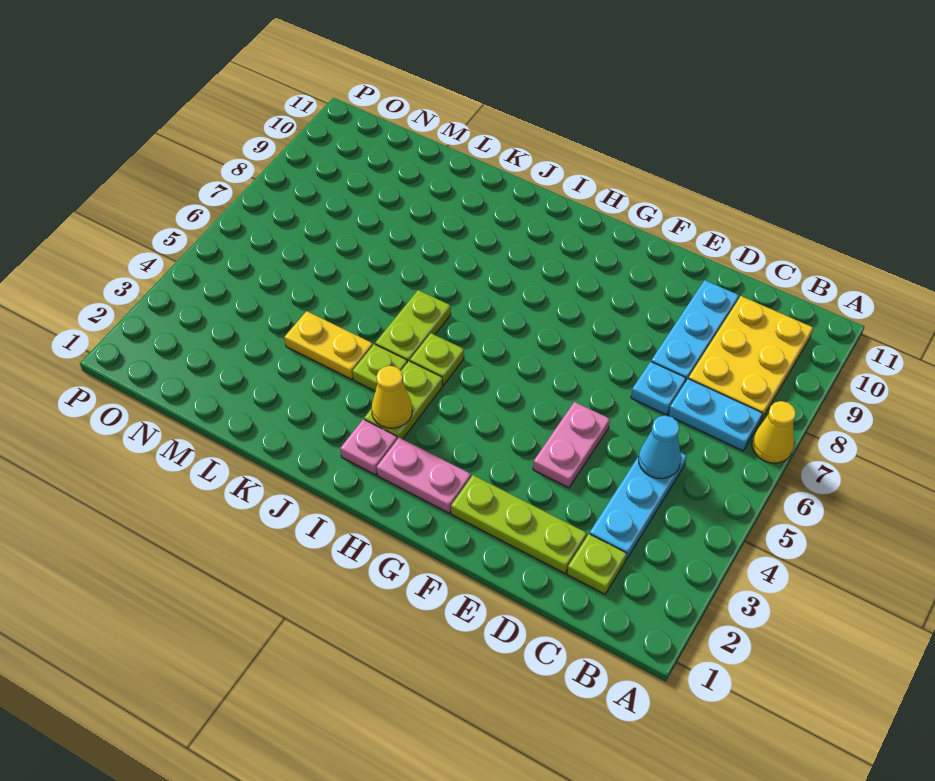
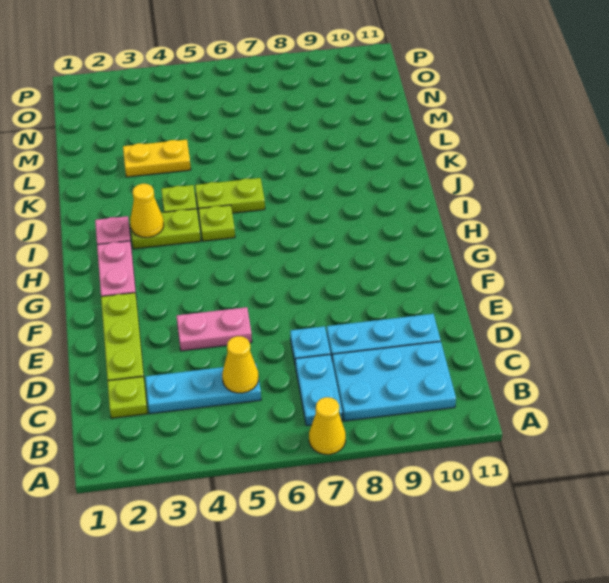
yellow 2x3 plate [689,296,813,420] -> cyan 2x3 plate [332,341,456,421]
cyan 1x1 cone [639,416,681,479] -> yellow 1x1 cone [222,336,259,393]
yellow 1x2 plate [284,311,373,379] -> yellow 1x2 plate turned to [123,140,191,177]

